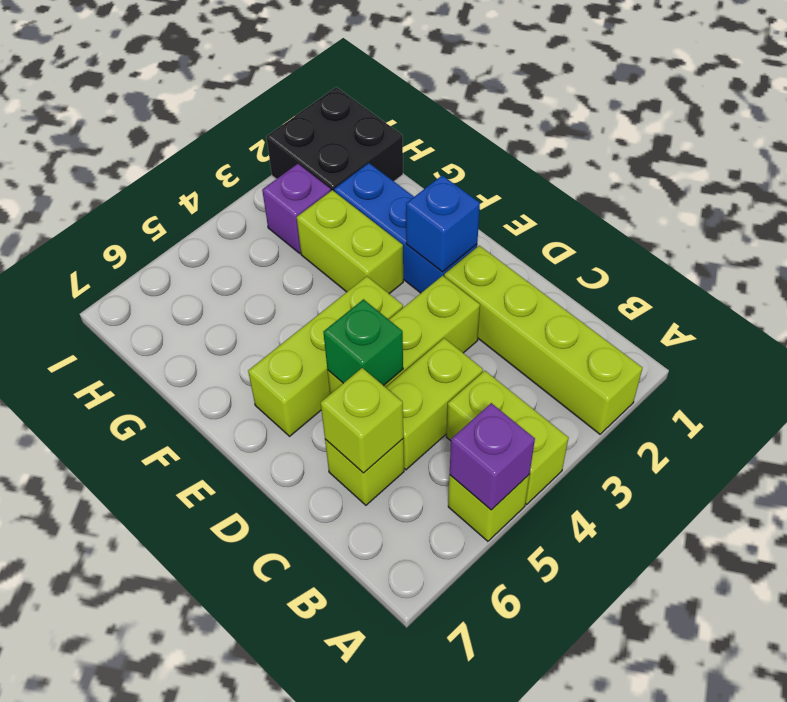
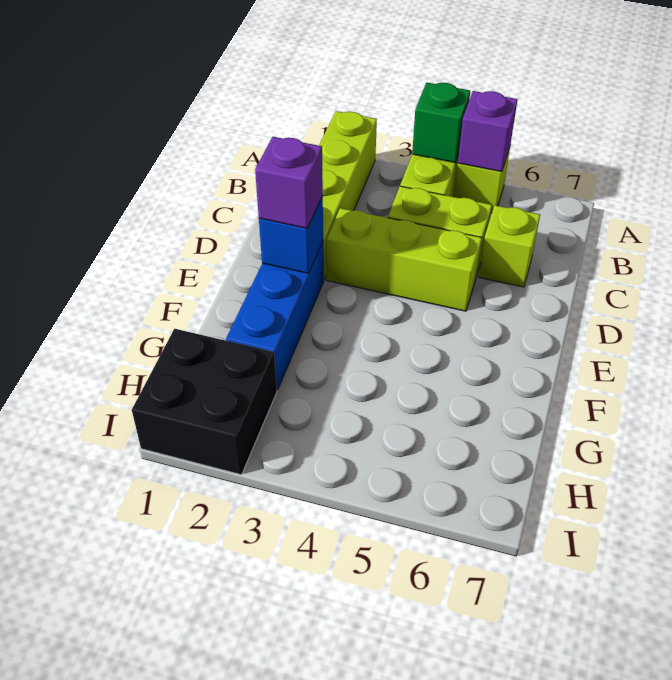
lime 1x1 brick [321,368,403,473] -> none
green 1x1 brick [323,299,403,386] -> green 1x1 brick moved to [412,82,470,163]
lime 1x3 brick [248,276,403,436] -> none
lime 1x2 brick [297,190,403,294] -> none
purple 1x1 brick [262,164,331,253] -> purple 1x1 brick moved to [255,137,323,228]

